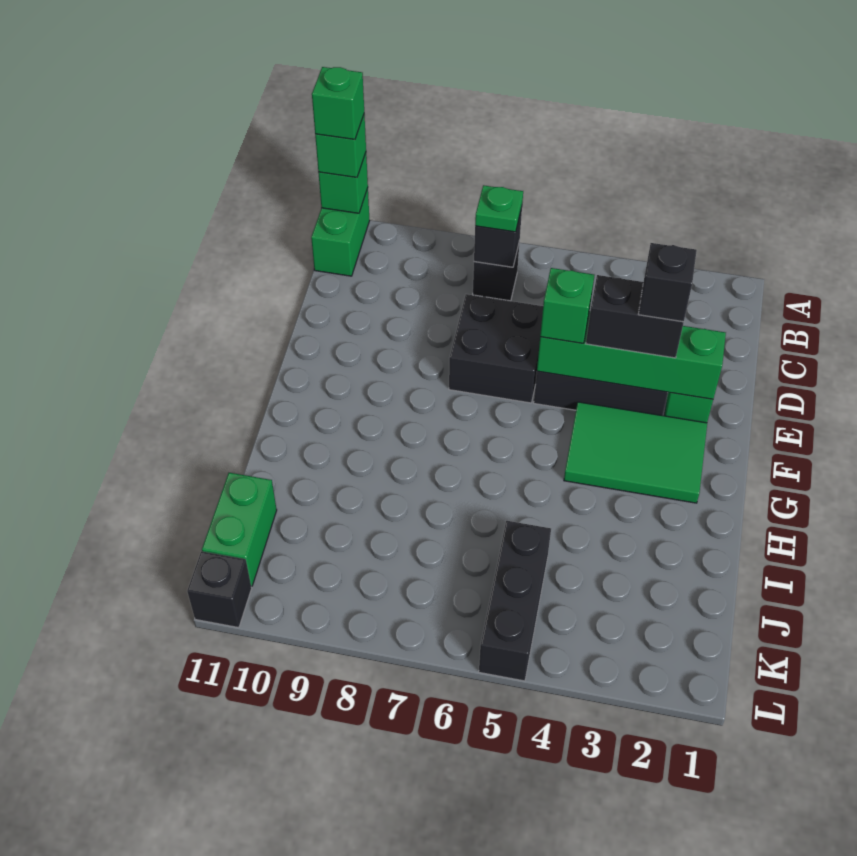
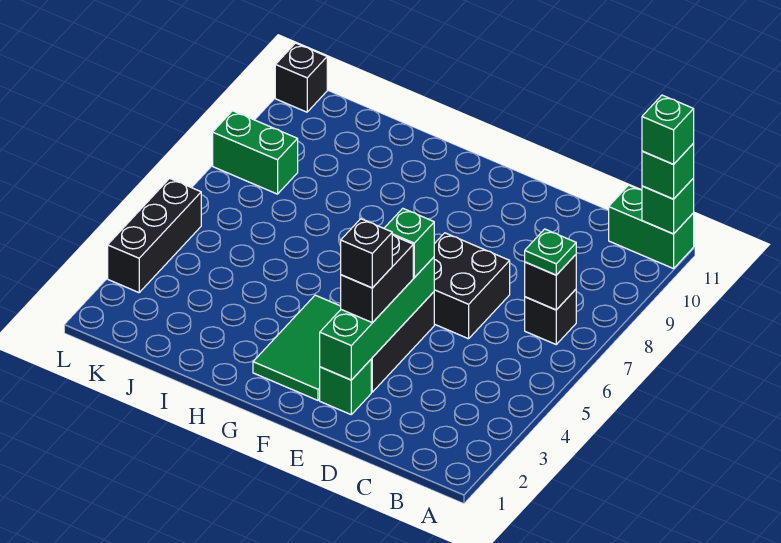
black 1x3 brick [479,521,551,681] -> black 1x3 brick turned to [108,178,201,293]
green 1x2 brick [202,473,277,586] -> green 1x2 brick moved to [213,111,298,194]

